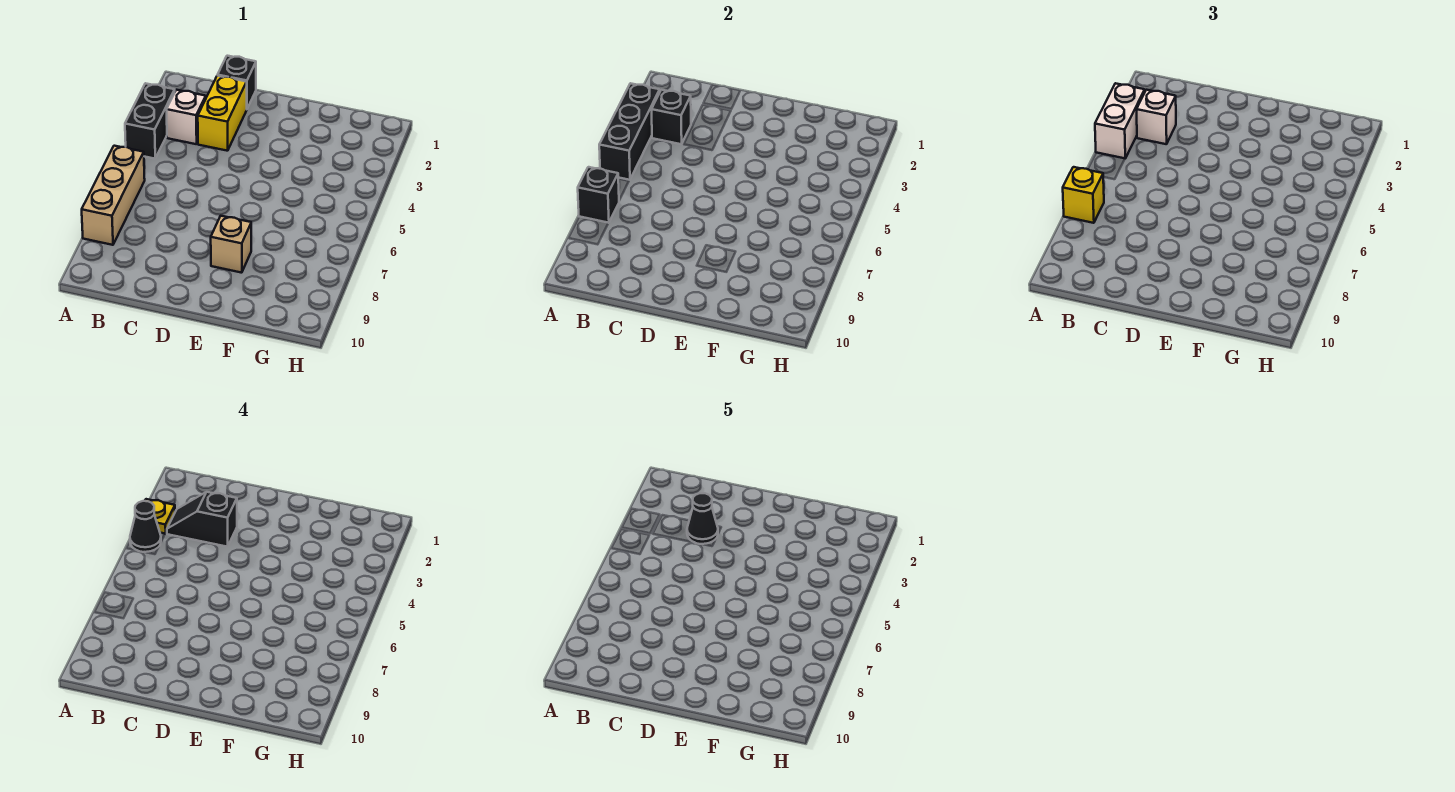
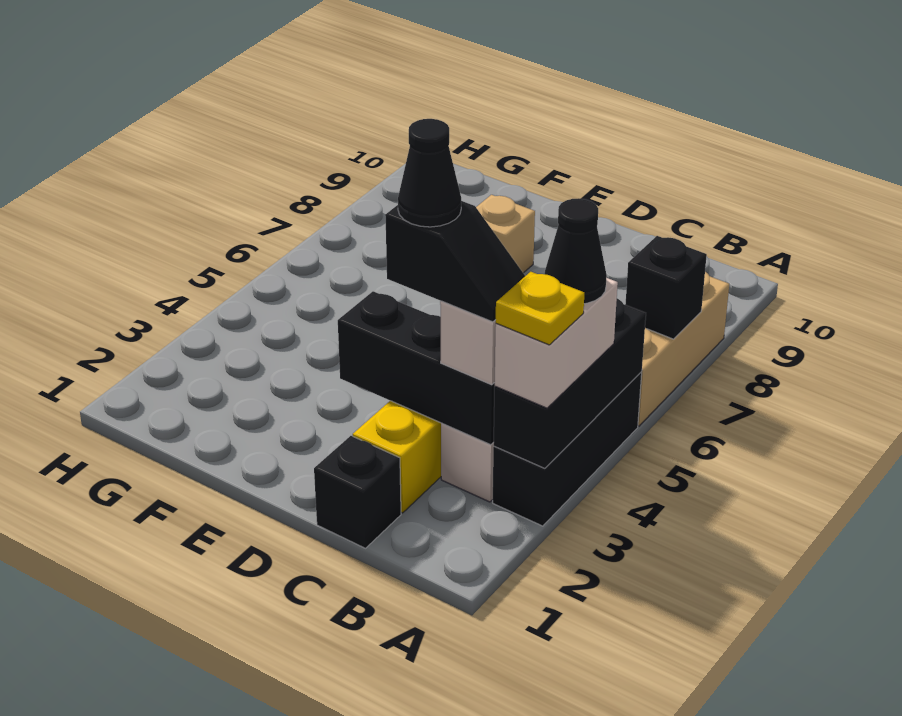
black 1x2 brick [125,83,175,159] -> black 1x3 brick [493,372,642,526]
yellow 1x1 brick [1063,167,1104,223] -> none
black 1x1 brick [652,90,691,144] -> black 1x3 brick [338,291,495,445]

